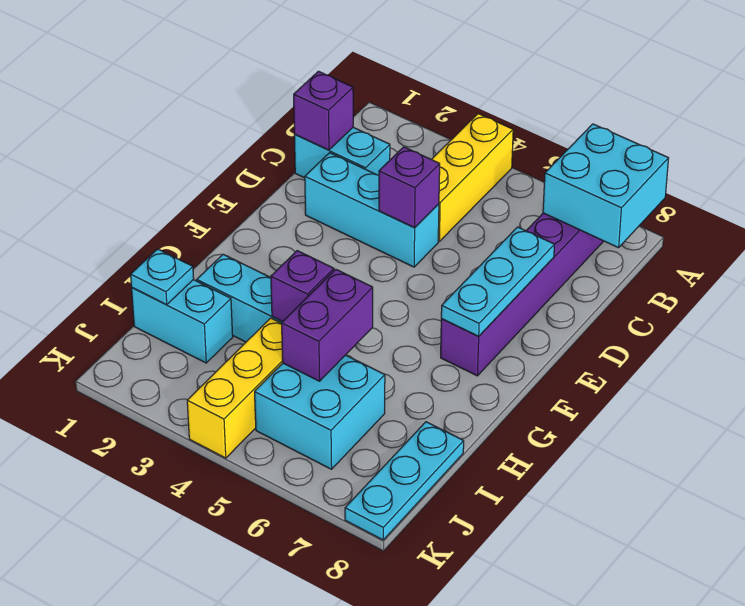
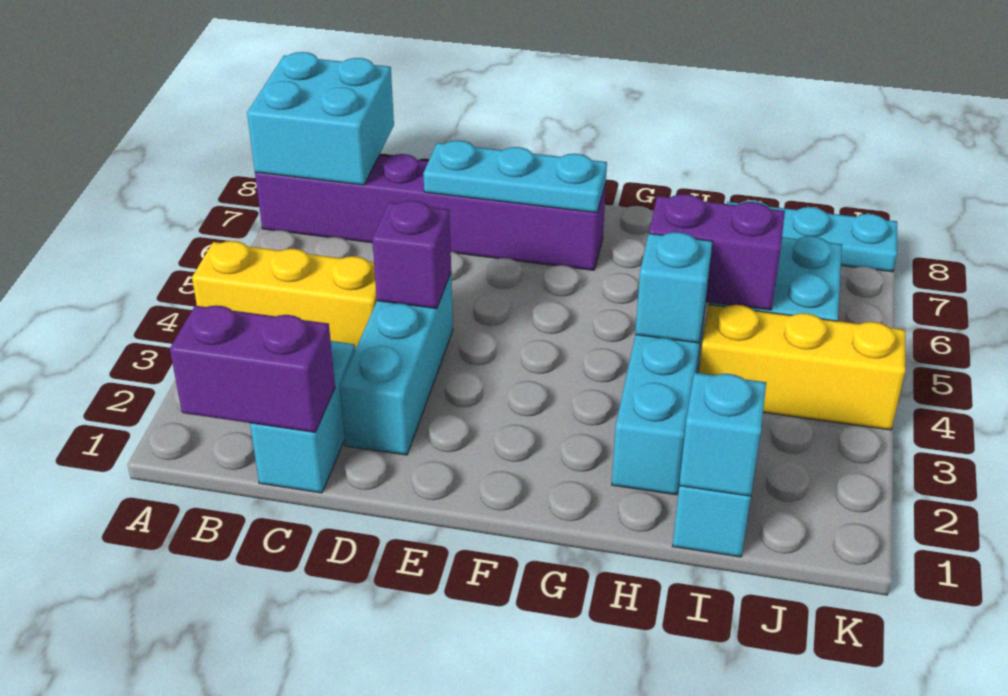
purple 1x1 brick [294,71,353,150] -> purple 1x2 brick [170,305,335,432]
purple 1x1 brick [271,251,334,322] -> cyan 1x1 brick [635,232,713,343]
cyan 1x1 plate [131,249,194,305] -> cyan 1x1 brick [679,373,766,496]

